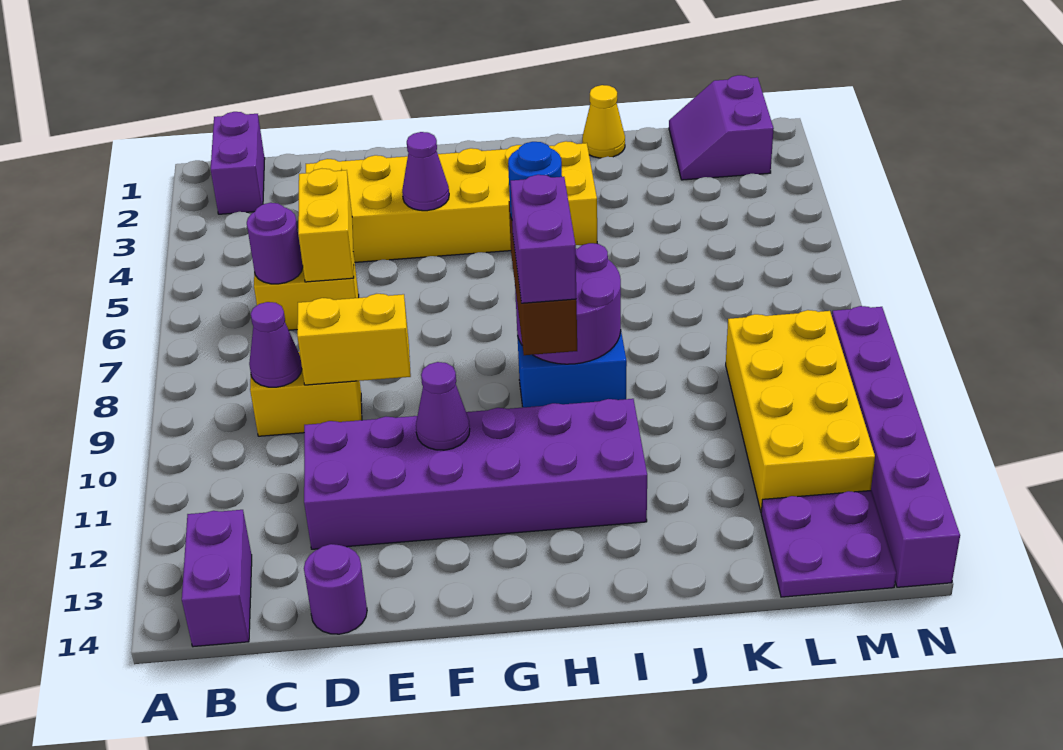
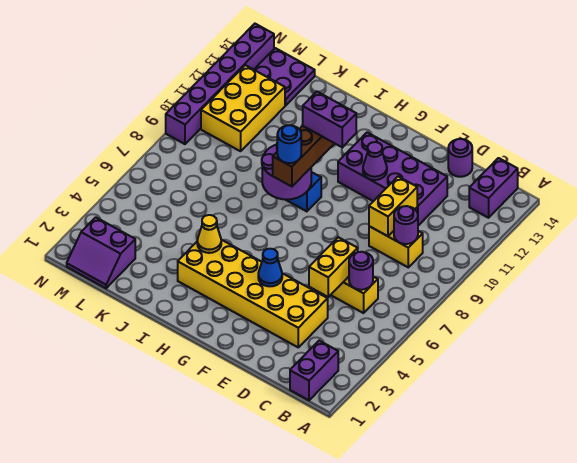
purple 1x1 cone [249,302,302,387] -> purple 1x1 round brick [394,206,418,244]
yellow 1x2 brick [297,294,411,385] -> yellow 1x2 brick turned to [369,177,417,236]
purple 2x6 brick [304,399,647,549] -> purple 2x4 brick [338,132,447,226]
purple 1x1 cone [402,132,449,211] -> blue 1x1 cone [258,249,282,286]
purple 1x2 brick [510,175,576,303] -> purple 1x2 brick turned to [303,92,356,147]
yellow 1x1 cone [582,85,625,158] -> yellow 1x1 cone moved to [197,215,221,253]
purple 2x2 slope [669,75,774,180] -> purple 2x2 slope turned to [67,217,135,288]
yellow 2x4 brick [726,310,875,512] -> yellow 2x3 brick [201,65,285,151]

